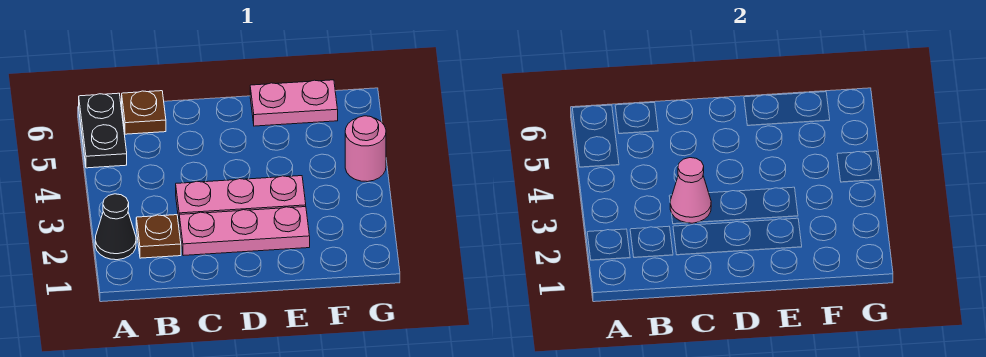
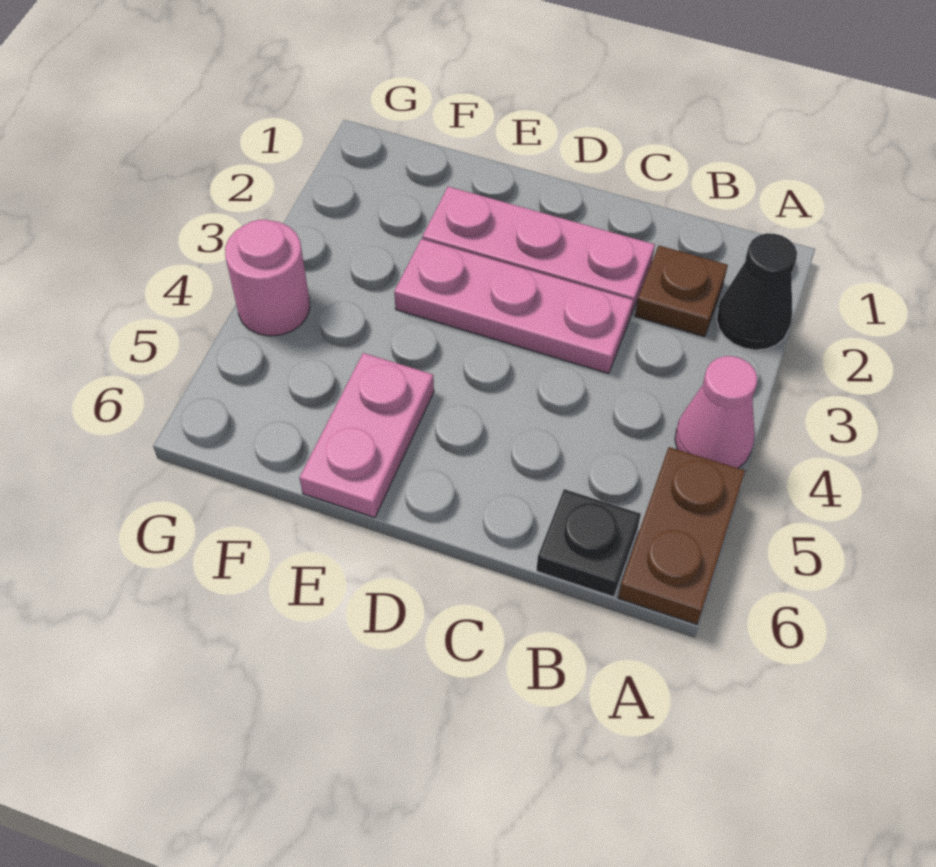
black 1x2 plate [79,93,127,168] -> brown 1x2 plate [618,447,745,624]
brown 1x1 plate [122,91,166,134] -> black 1x1 plate [536,489,641,597]
pink 1x1 cone [670,158,711,223] -> pink 1x1 cone moved to [675,356,757,468]
pink 1x2 plate [250,80,338,126] -> pink 1x2 plate turned to [300,353,434,518]

